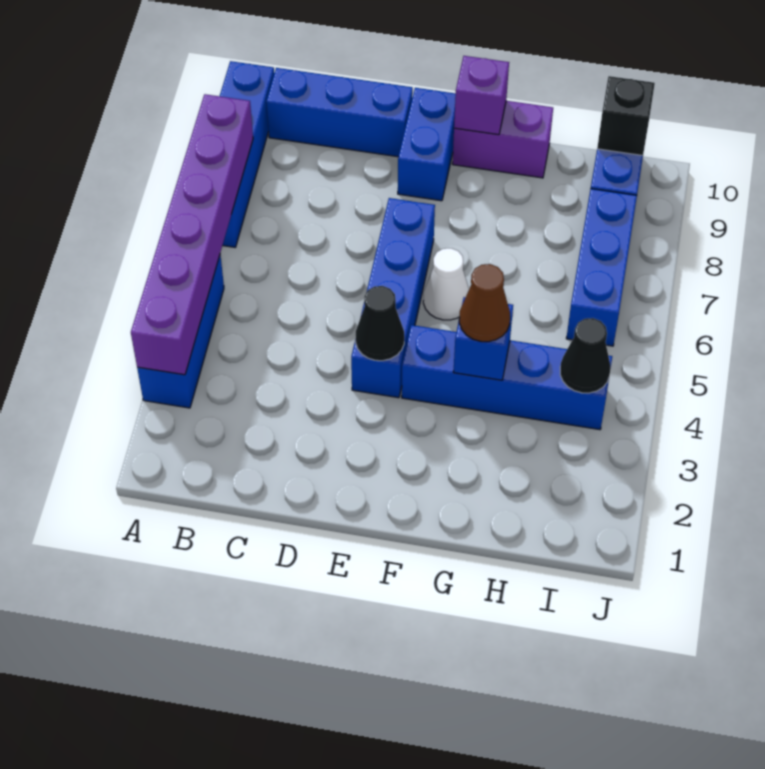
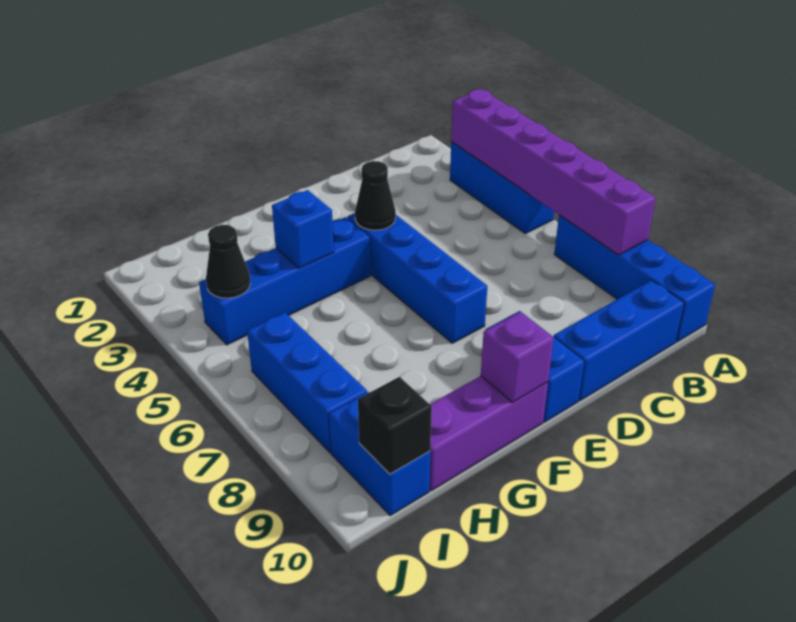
white 1x1 cone [423,248,469,320] -> none
purple 1x2 brick [452,101,553,178] -> purple 1x3 brick [429,376,548,491]
brown 1x1 cone [459,264,510,342] -> none

